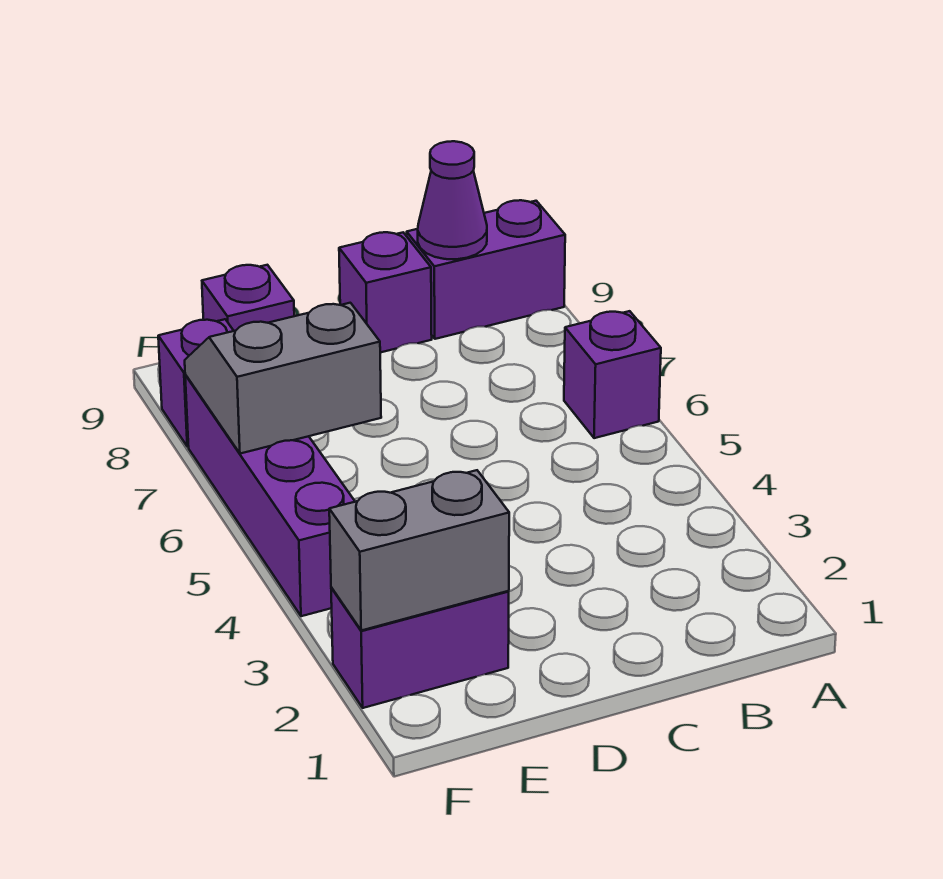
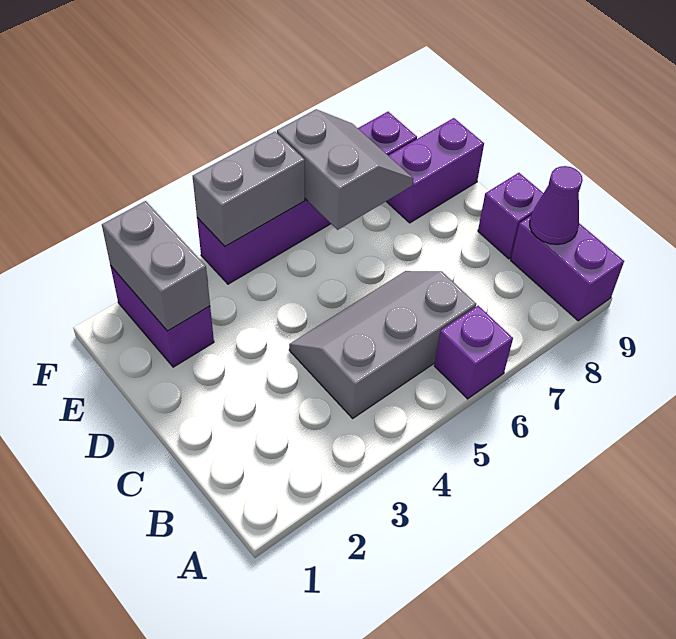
none -> grey 2x3 slope [289,271,476,418]
purple 1x1 brick [202,265,294,331] -> purple 1x2 brick [386,118,484,223]
none -> grey 1x2 brick [193,132,305,246]

